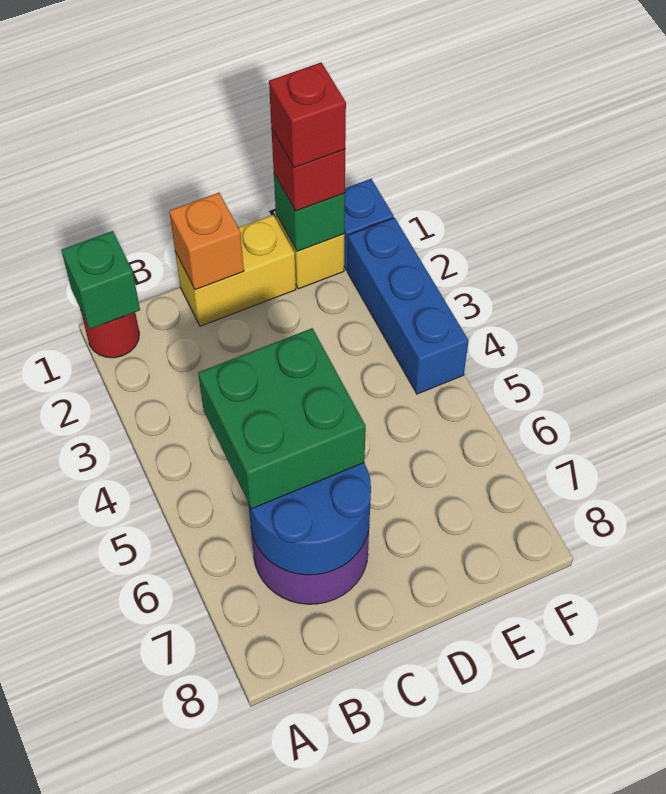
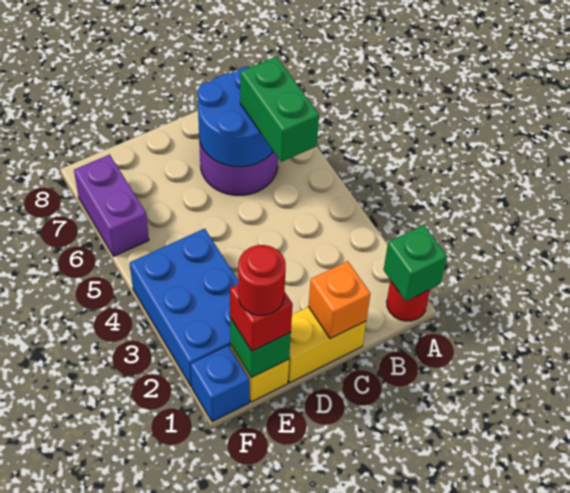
green 2x2 brick [198,328,366,509] -> green 1x2 brick [240,57,319,162]
red 1x1 brick [269,62,346,168] -> red 1x1 round brick [238,245,286,315]
blue 1x3 brick [347,218,469,394] -> blue 2x3 brick [130,228,238,387]
none -> purple 1x2 brick [74,154,149,256]

